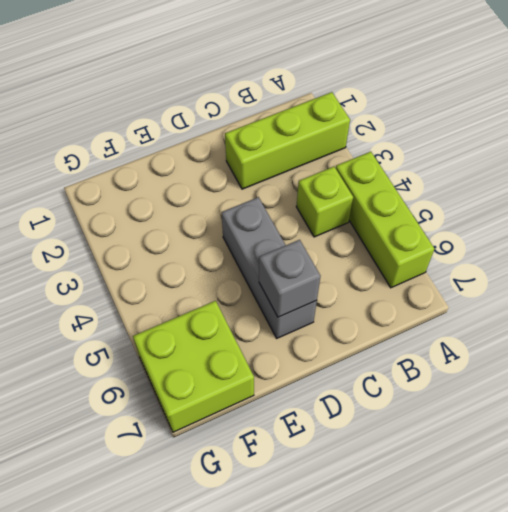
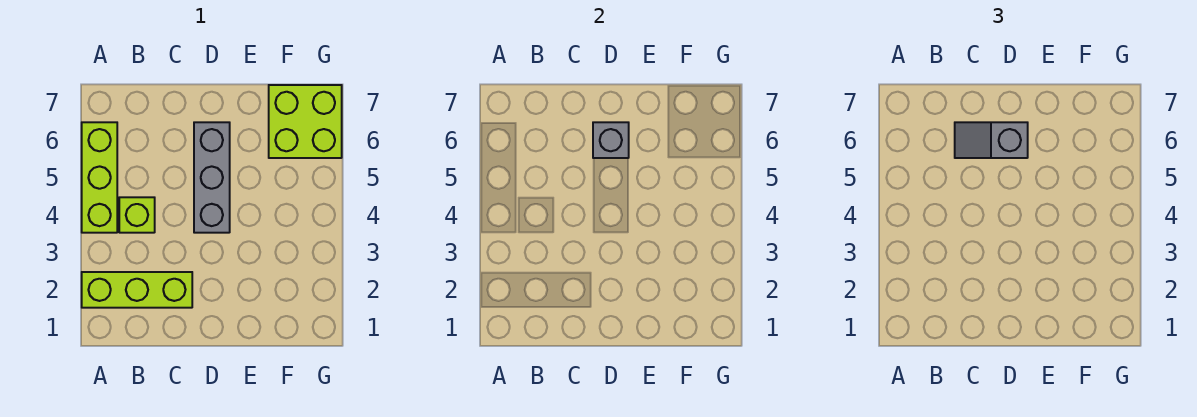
none -> grey 1x2 slope [955,122,1028,158]

